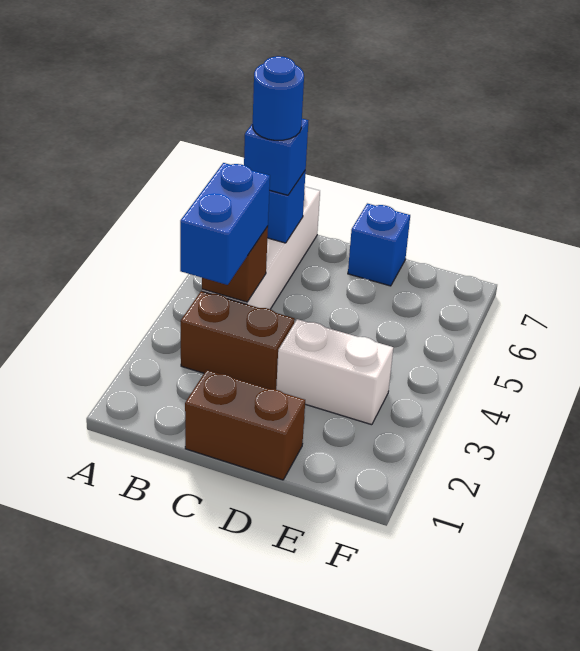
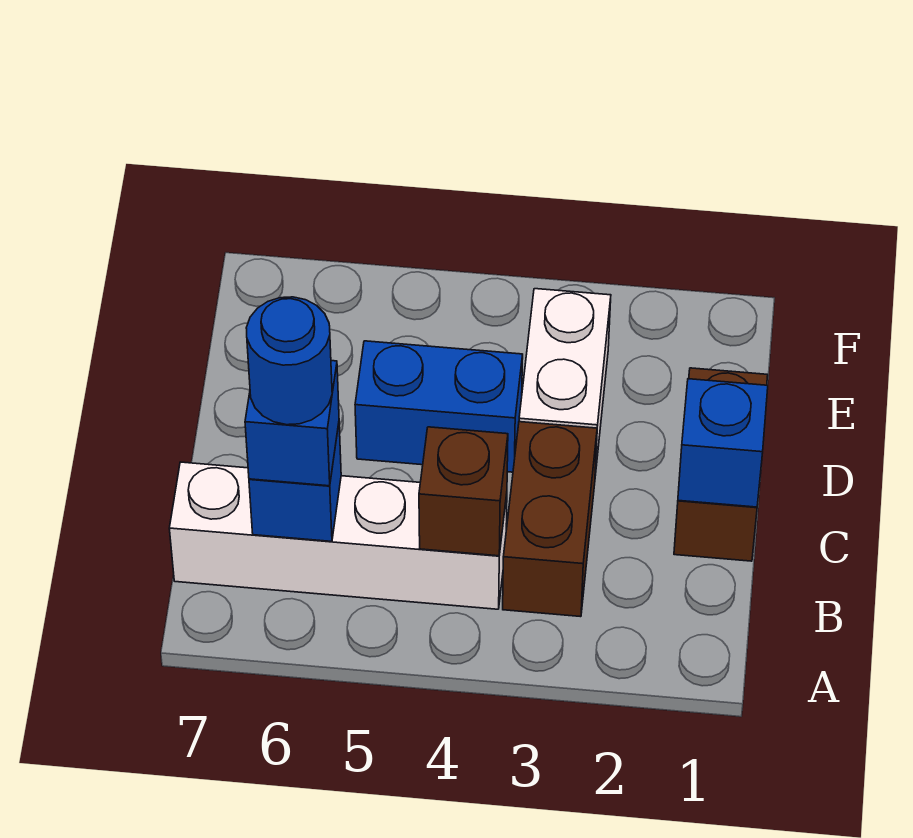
blue 1x2 brick [180,163,270,285] -> blue 1x2 brick moved to [355,341,523,472]
blue 1x1 brick [348,203,410,286] -> blue 1x1 brick moved to [678,379,768,507]

